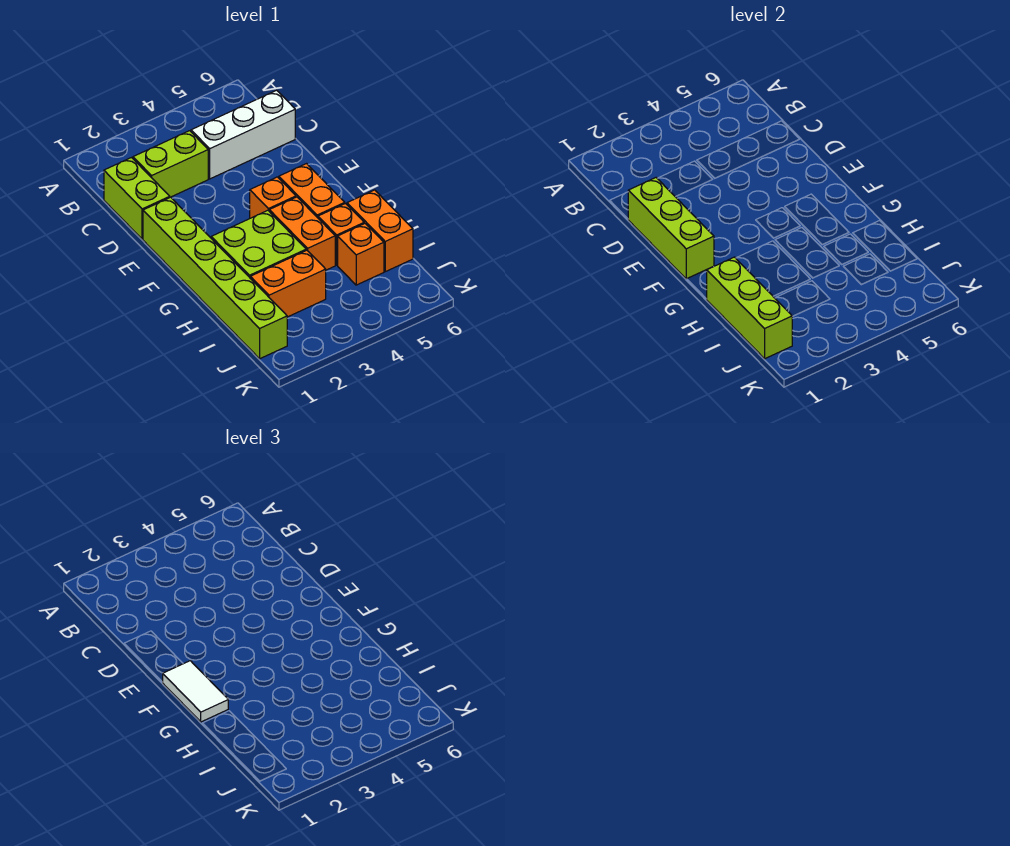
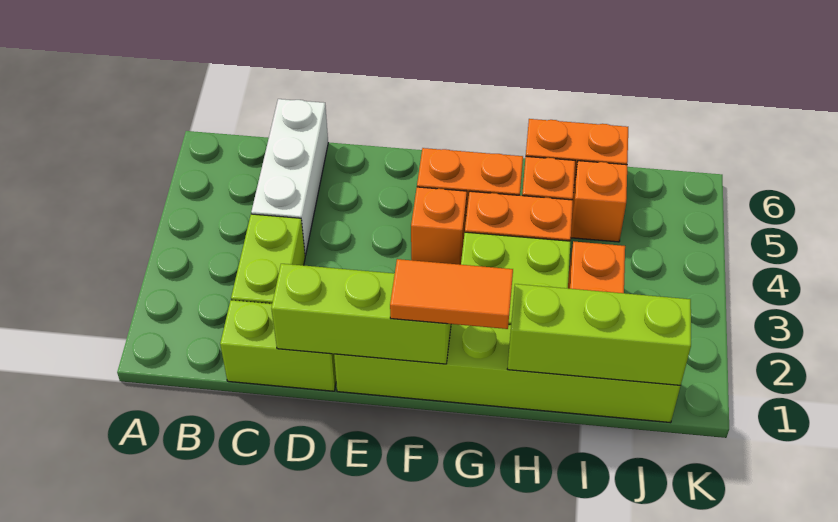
white 1x2 tile [163,661,228,722] -> orange 1x2 tile [390,259,513,329]

